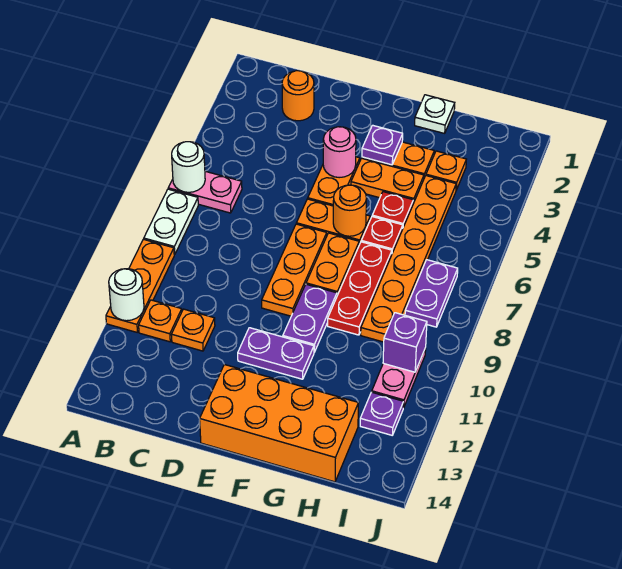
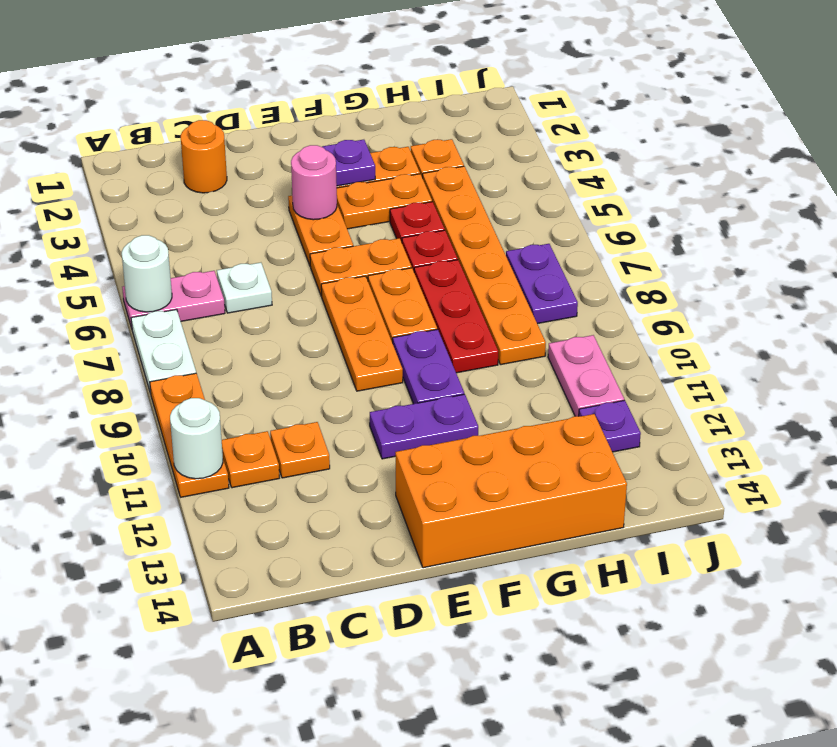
orange 1x1 round brick [333,185,366,236] -> none
white 1x1 plate [415,95,455,133] -> white 1x1 plate moved to [217,263,272,313]
purple 1x1 brick [383,313,427,372] -> none

